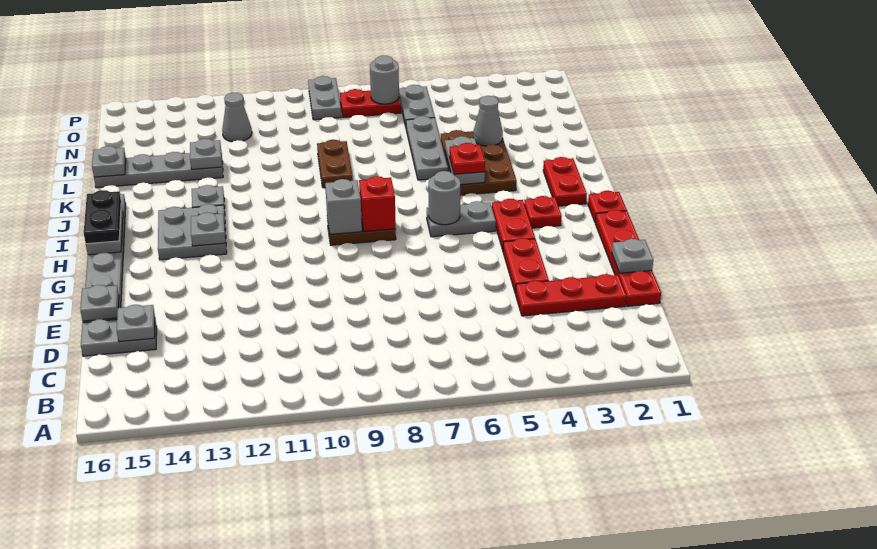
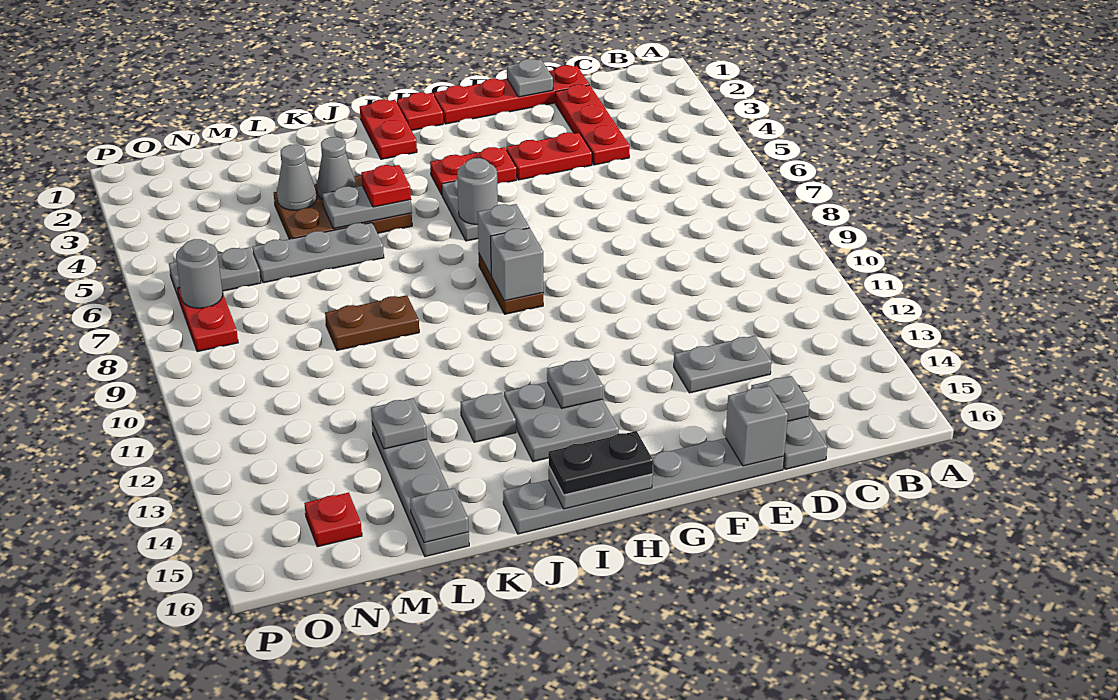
grey 1x1 plate [80,285,119,321] -> grey 1x1 brick [726,386,788,466]
red 1x1 plate [524,196,562,228] -> red 1x1 plate moved to [304,493,362,547]
red 1x1 brick [359,176,396,232] -> grey 1x1 brick [477,204,529,276]
red 1x2 plate [543,157,587,206] -> red 1x2 plate turned to [360,99,417,159]
grey 1x1 cone [222,93,252,142] -> grey 1x1 cone moved to [317,137,356,199]
grey 1x2 plate [308,76,341,120] -> grey 1x2 plate moved to [674,336,771,393]

